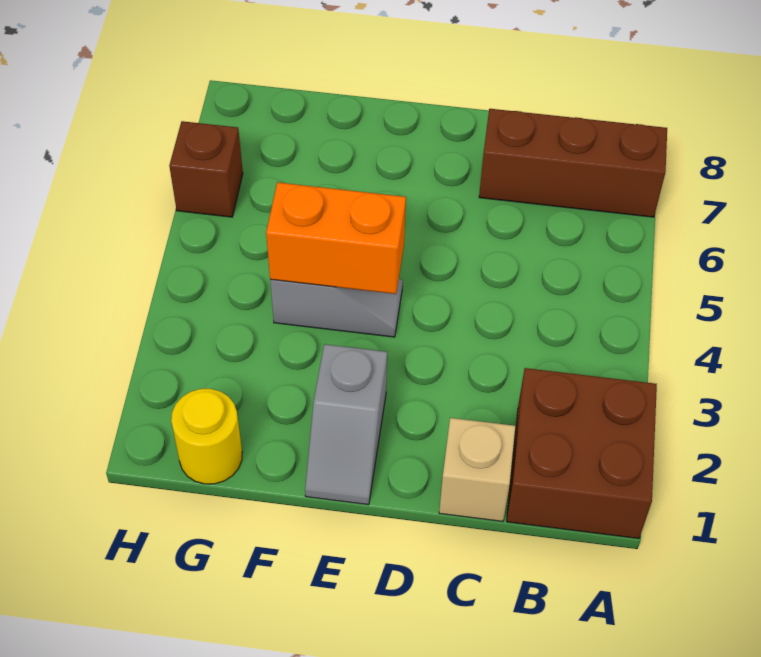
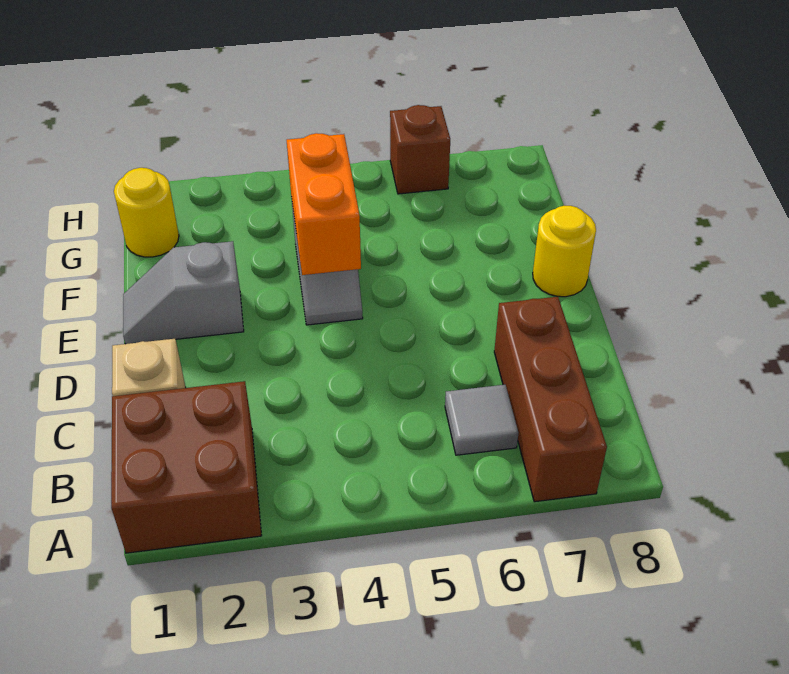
none -> grey 1x1 tile [445,385,518,455]
none -> yellow 1x1 round brick [533,206,596,297]

